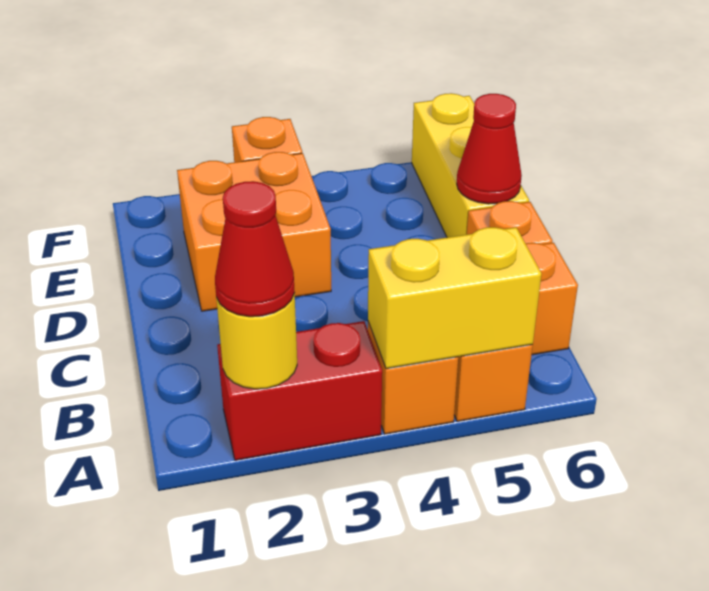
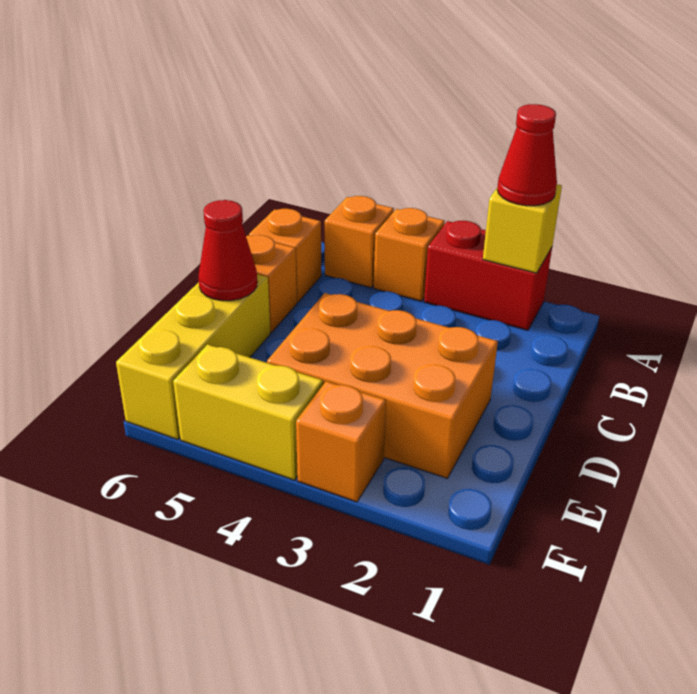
yellow 1x1 round brick [216,293,297,389] -> yellow 1x1 brick [483,184,562,273]
yellow 1x2 brick [368,227,542,369] -> yellow 1x2 brick moved to [173,345,323,480]
orange 2x2 brick [177,152,331,311] -> orange 2x3 brick [267,293,498,478]

